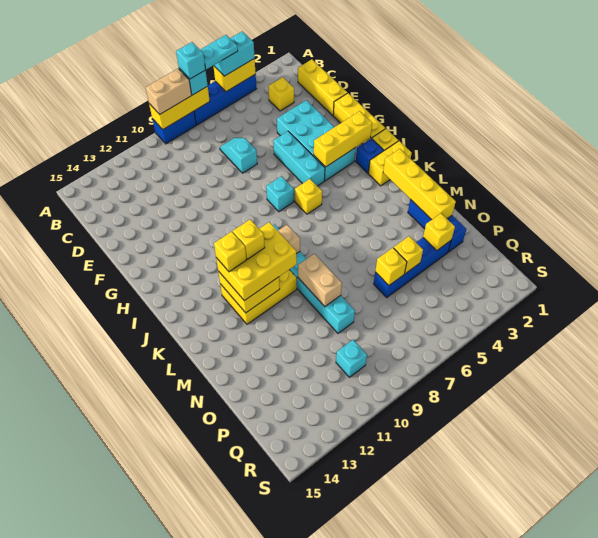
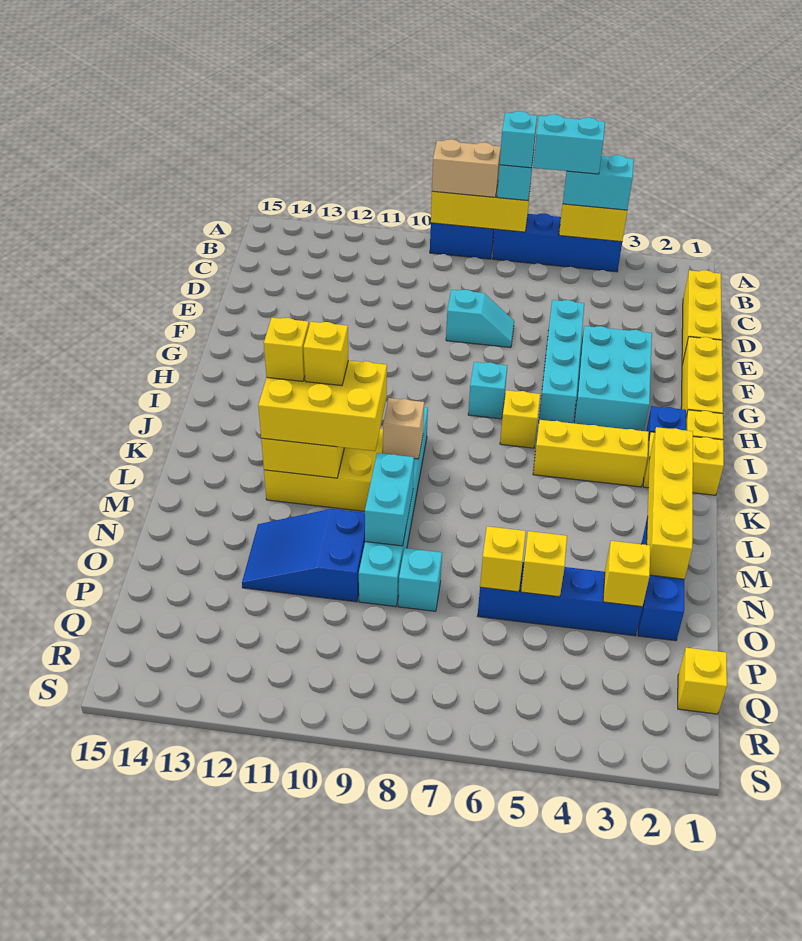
cyan 1x2 plate [200,35,238,69] -> cyan 1x2 brick [533,114,605,174]
yellow 1x1 brick [268,77,294,111] -> yellow 1x1 brick moved to [678,648,727,714]
cyan 1x2 slope [220,138,257,173] -> cyan 1x2 slope turned to [446,290,514,348]
cyan 2x4 brick [277,100,356,181] -> cyan 2x3 brick [574,326,652,431]
cyan 1x3 brick [273,131,325,186] -> cyan 1x4 brick [539,300,584,423]
yellow 1x3 brick [314,111,372,167] -> yellow 1x3 brick moved to [533,420,649,487]
tan 1x2 brick [298,254,342,307] -> cyan 1x2 brick [365,453,414,546]
none -> blue 2x3 slope [242,509,365,602]
cyan 1x1 brick [336,340,367,377] -> cyan 1x1 brick moved to [398,548,442,611]

